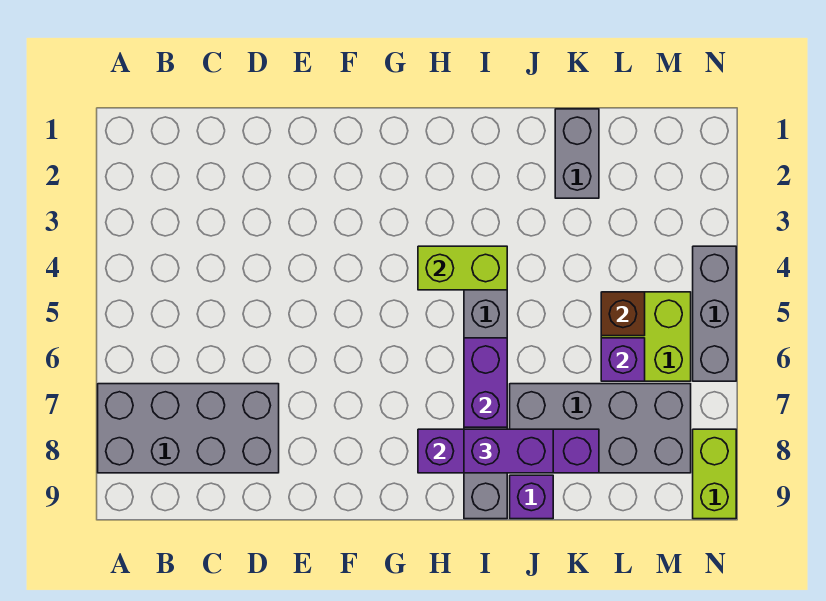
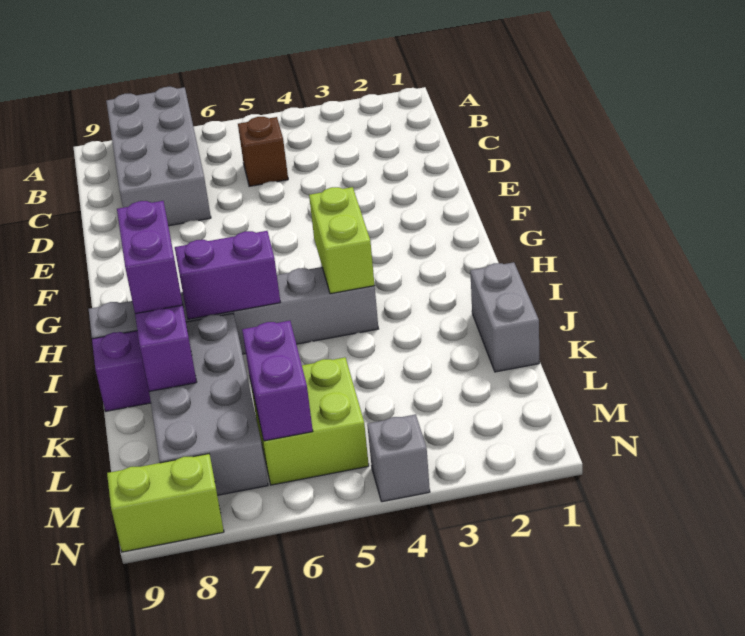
grey 1x2 brick [555,109,599,198] -> grey 1x2 brick turned to [470,262,539,372]
brown 1x1 brick [601,292,645,336] -> brown 1x1 brick moved to [238,117,288,186]
purple 1x1 brick [601,338,645,381] -> purple 1x2 brick [242,321,313,441]
grey 1x3 brick [693,246,736,381] -> grey 1x1 brick [367,414,430,502]

